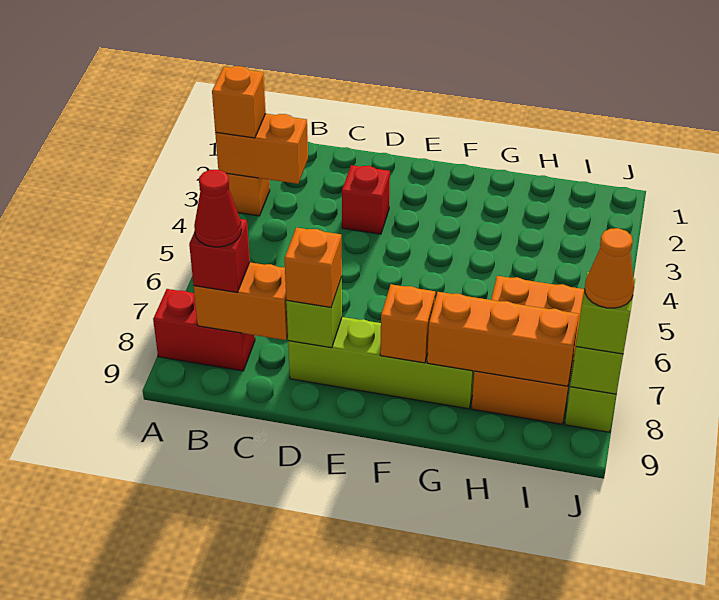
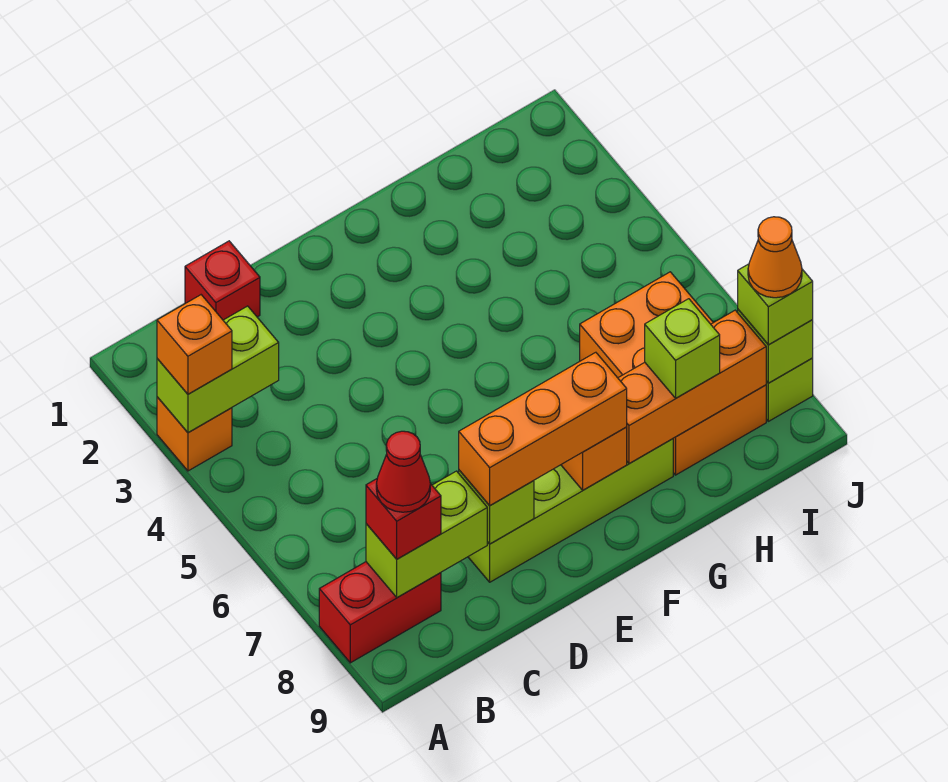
orange 1x2 brick [215,114,308,184] -> lime 1x2 brick [157,306,279,432]
orange 1x2 brick [194,262,288,340] -> lime 1x2 brick [366,471,487,598]
red 1x1 brick [342,165,390,234] -> red 1x1 brick moved to [185,241,260,320]
orange 1x1 brick [284,228,342,307] -> orange 1x3 brick [459,352,627,506]
none -> lime 1x1 brick [645,299,720,398]

